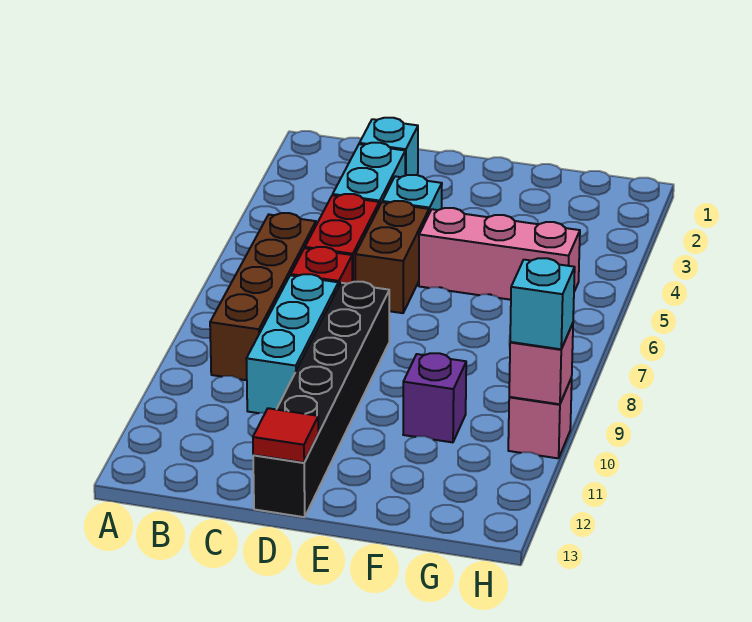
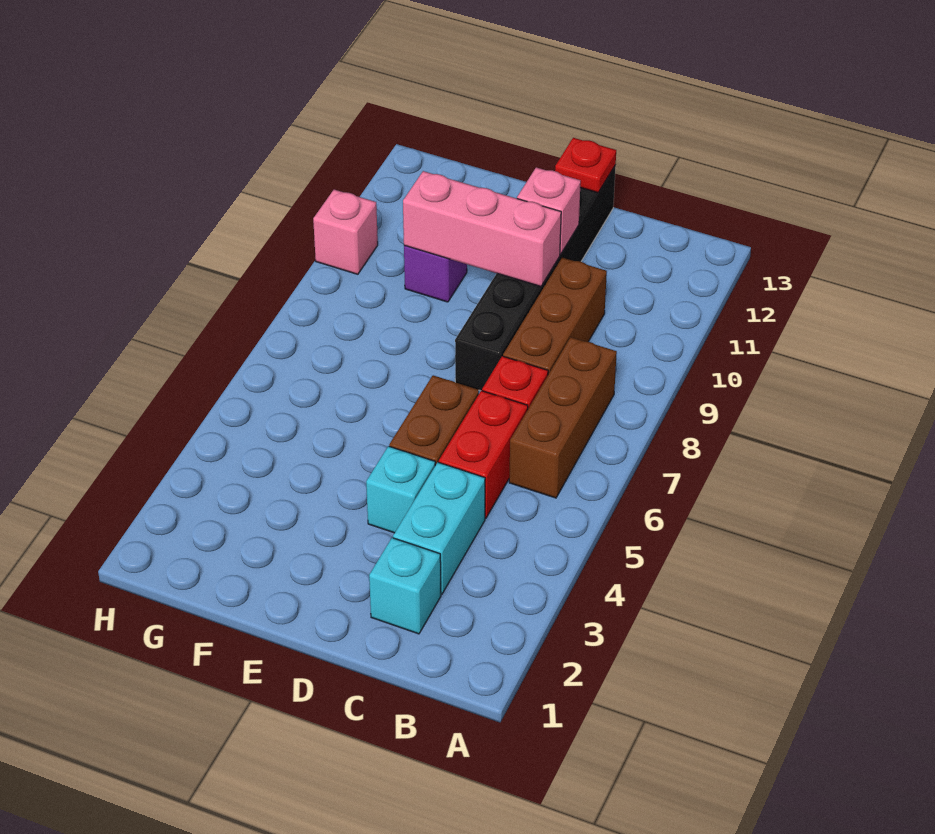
brown 1x4 brick [210,213,316,380] -> brown 1x3 brick [509,337,617,498]
cyan 1x3 brick [246,274,338,413] -> brown 1x3 brick [503,257,607,375]
red 1x1 tile [253,408,318,463] -> red 1x1 plate [555,138,616,193]
pink 1x3 brick [419,208,580,300] -> pink 1x3 brick moved to [403,171,561,287]
pink 1x1 brick [509,324,573,404] -> pink 1x1 brick moved to [517,167,581,255]
cyan 1x1 brick [510,258,575,349] -> none

